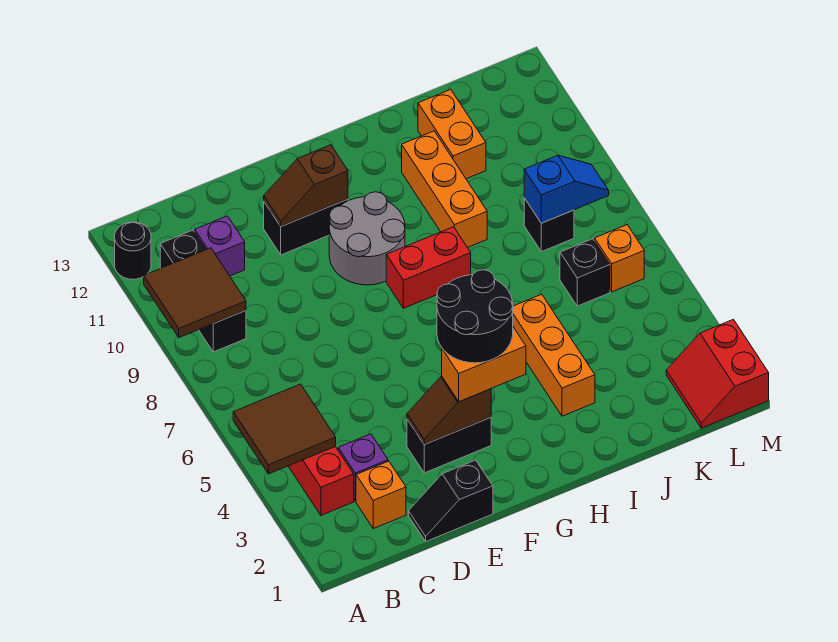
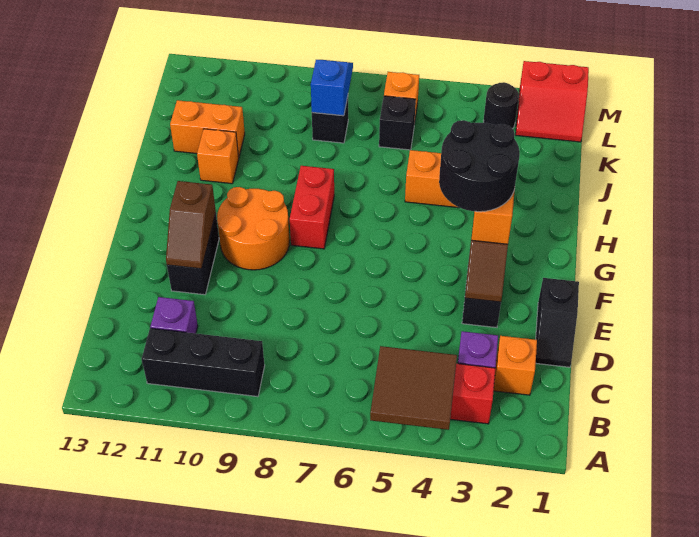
brown 2x2 tile [144,248,246,338] -> none
black 1x1 round brick [115,222,151,279] -> black 1x1 round brick moved to [484,82,519,129]
grey 2x2 round brick [329,192,405,285] -> orange 2x2 round brick [217,187,290,270]
orange 1x3 brick [402,131,487,248] -> orange 1x1 brick [197,129,239,184]

